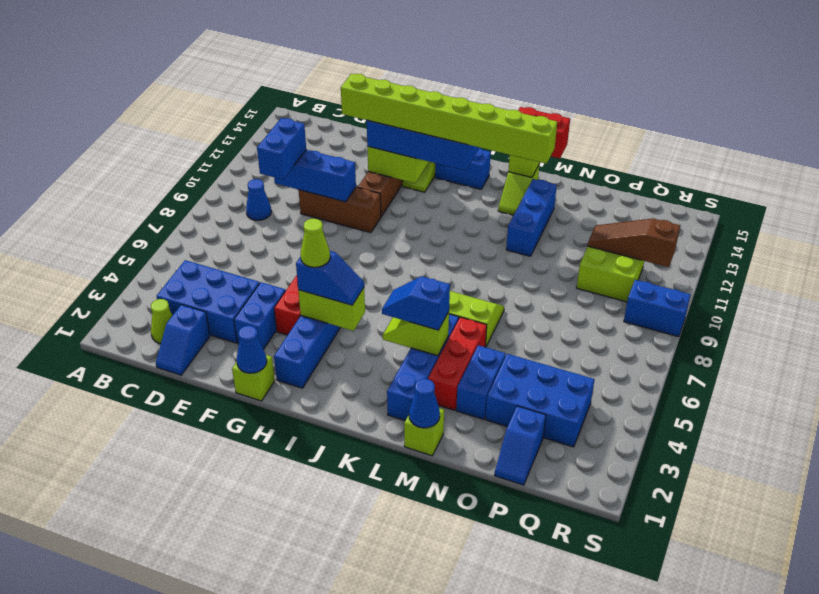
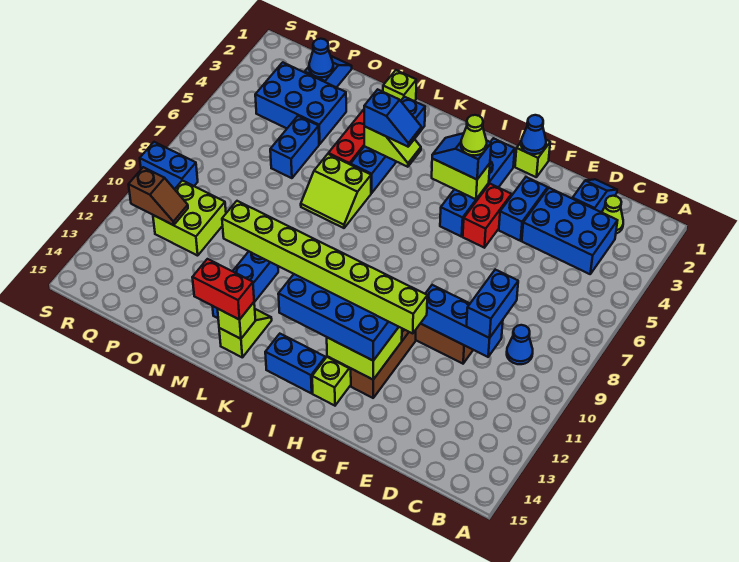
blue 1x1 cone [409,379,440,428] -> blue 1x1 cone moved to [309,39,333,77]
blue 1x2 brick [456,345,505,419] -> blue 1x2 brick moved to [270,116,319,178]
brown 1x3 slope [588,218,680,267] -> brown 1x2 slope [129,167,188,225]

